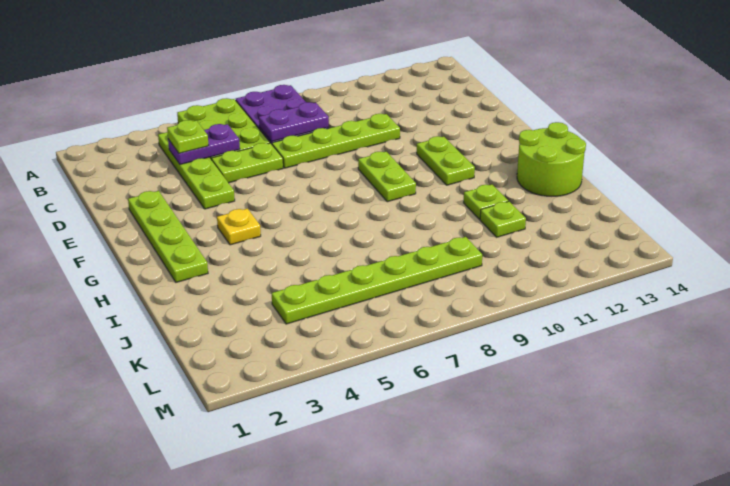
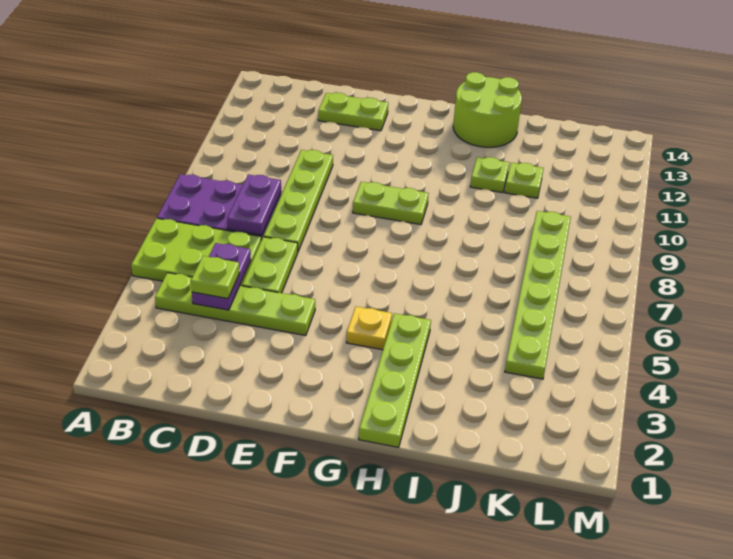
lime 1x4 plate [128,191,208,282] -> lime 1x4 plate turned to [359,313,431,447]
lime 1x2 plate [417,136,475,185] -> lime 1x2 plate moved to [318,93,388,131]

